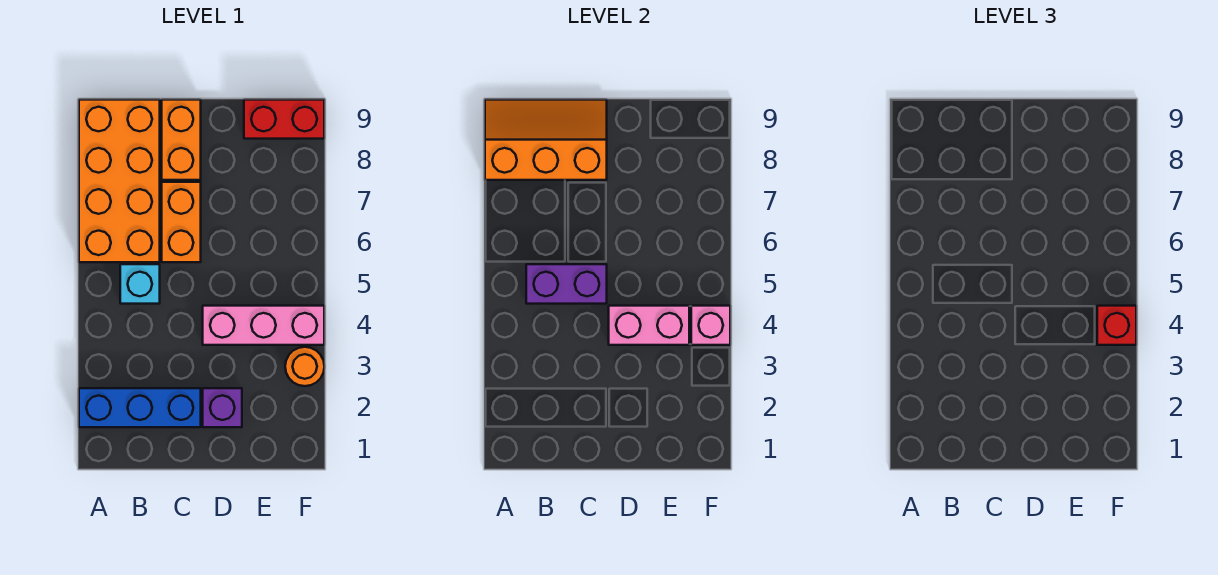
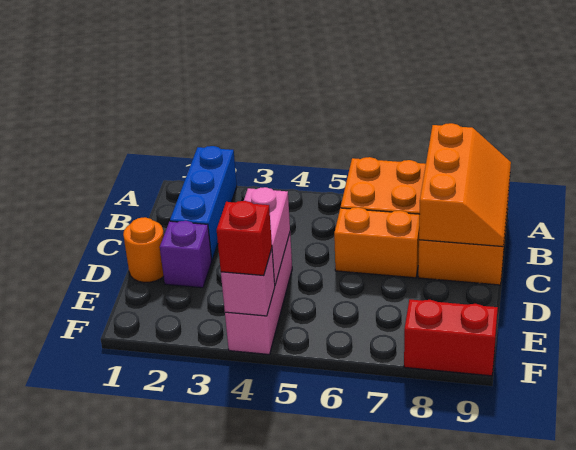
cyan 1x1 brick [120,264,160,304] -> none
purple 1x2 brick [526,264,607,304] -> none
red 1x2 brick [244,100,324,139] -> red 1x2 brick turned to [404,300,498,376]
orange 1x1 round brick [285,347,324,386] -> orange 1x1 round brick moved to [123,217,164,283]

